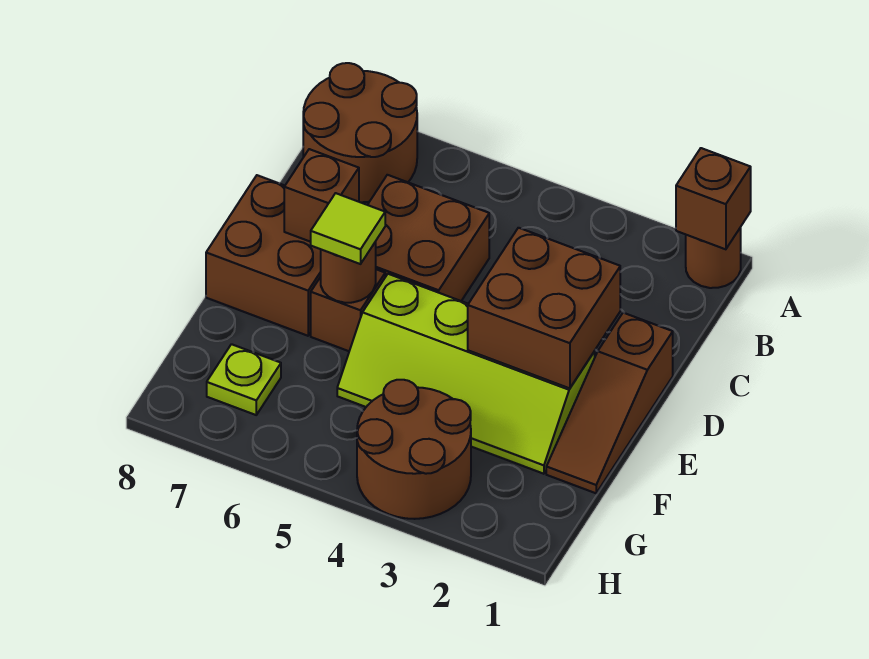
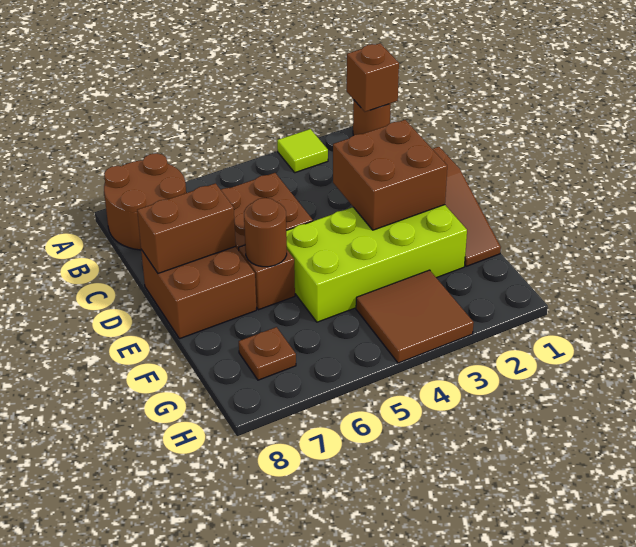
brown 1x1 brick [284,149,359,242] -> brown 1x2 brick [137,183,236,273]
lime 2x4 slope [337,274,595,474] -> lime 2x4 brick [286,205,467,322]
lime 1x1 tile [311,193,385,264] -> lime 1x1 tile moved to [277,129,328,173]
brown 2x2 round brick [357,380,471,519] -> brown 2x2 tile [356,270,474,363]
lime 1x1 plate [207,344,281,415] -> brown 1x1 plate [239,327,296,380]

